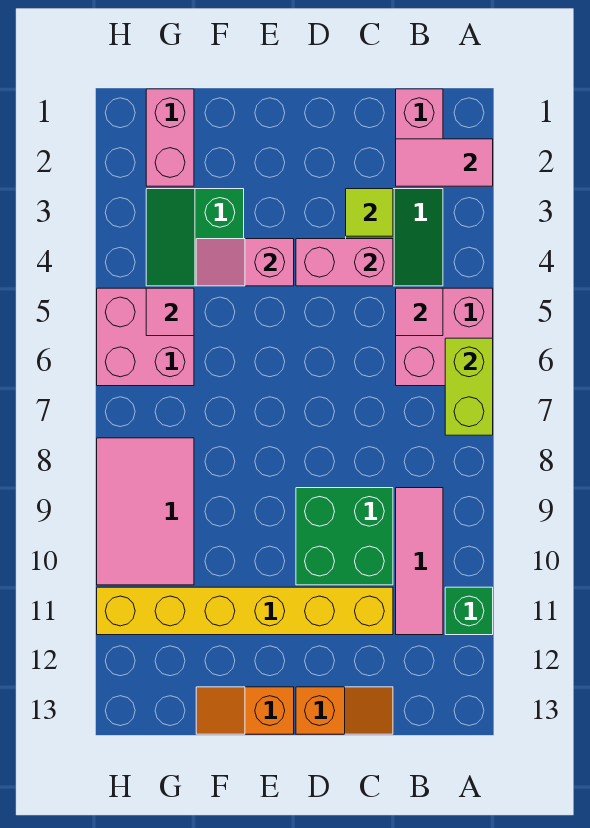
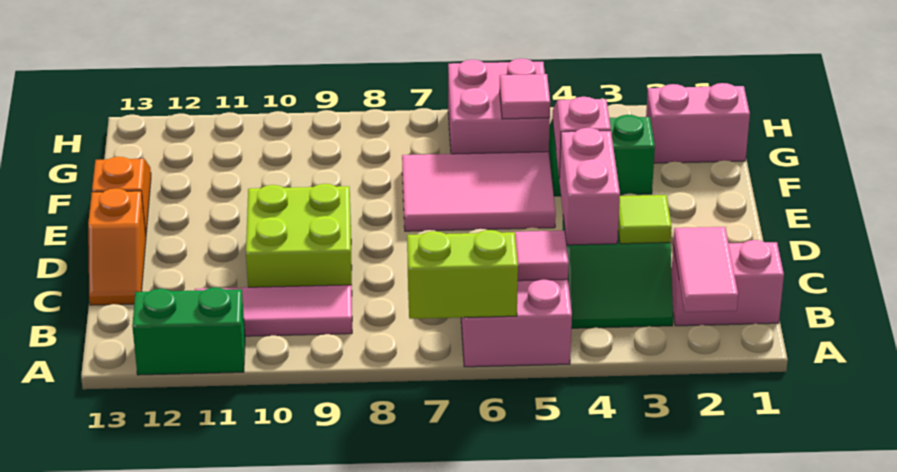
green 1x1 brick [445,587,493,635] -> green 1x2 brick [132,287,245,375]
green 2x2 brick [296,488,393,585] -> lime 2x2 brick [246,184,352,287]
yellow 1x6 brick [97,587,393,635] -> none
pink 2x3 tile [97,438,194,585] -> pink 2x3 tile moved to [402,152,556,231]

